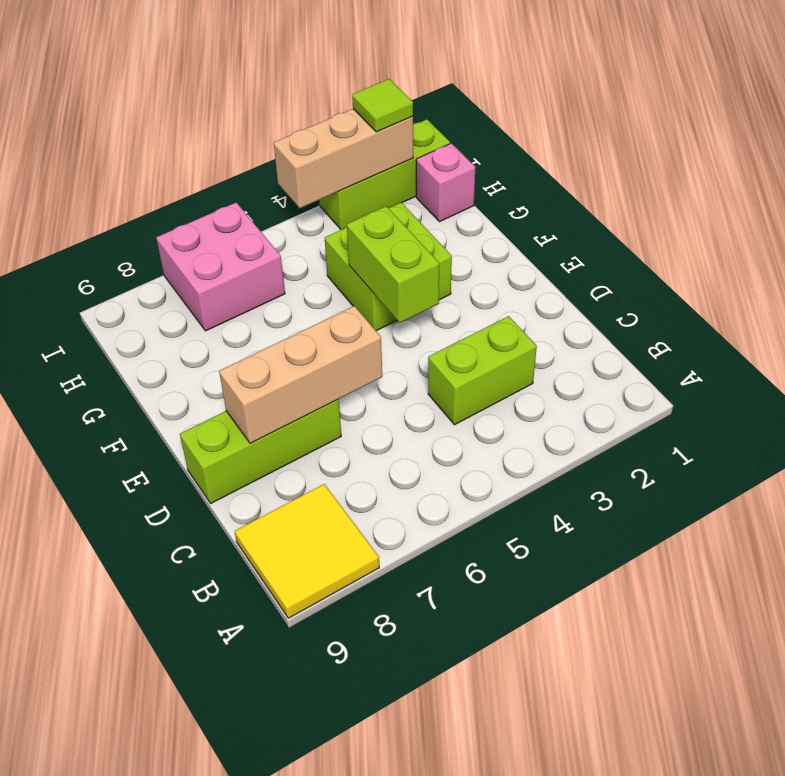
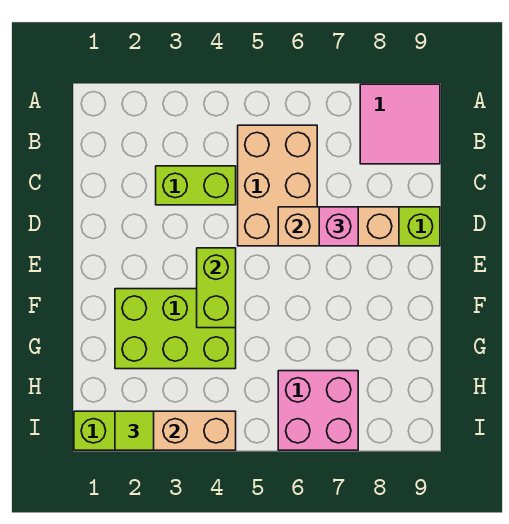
yellow 2x2 tile [235,484,379,618] -> pink 2x2 tile [360,84,440,164]
none -> tan 2x3 brick [238,125,317,246]
lime 2x2 brick [325,203,452,331] -> lime 2x3 brick [115,289,236,369]
pink 1x1 brick [416,143,475,222] -> pink 1x1 brick moved to [319,207,358,246]

